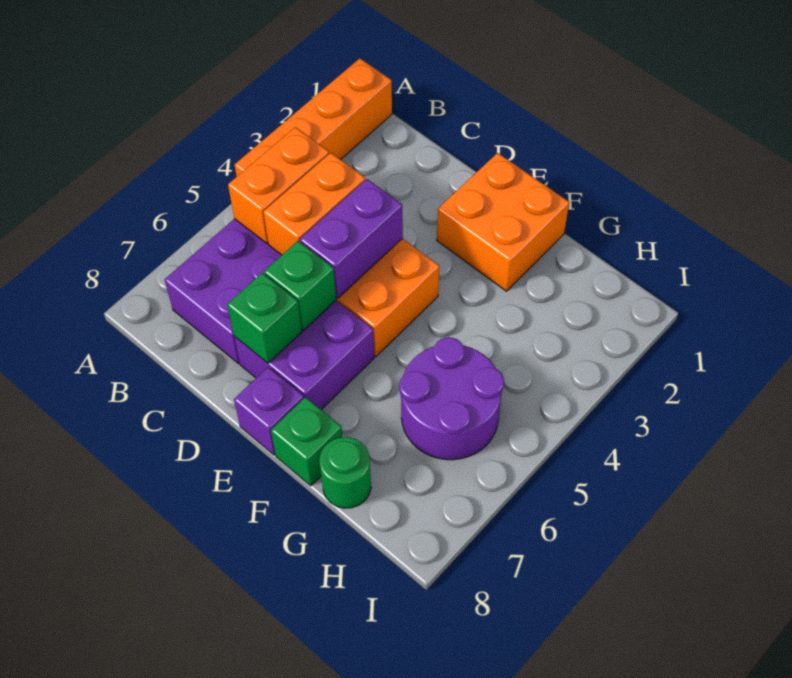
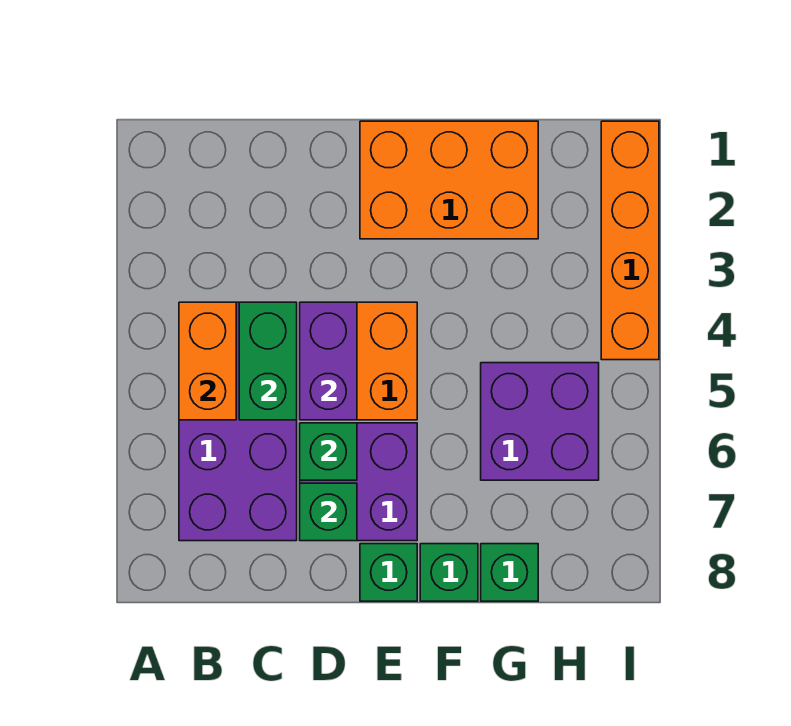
orange 1x4 brick [235,58,392,176] -> orange 1x4 brick moved to [601,121,659,360]
orange 1x2 brick [264,153,365,255] -> green 1x2 brick [239,302,297,420]
orange 2x2 brick [437,153,569,291] -> orange 2x3 brick [360,121,538,239]
purple 1x1 brick [234,367,304,455] -> green 1x1 brick [360,544,417,601]
purple 2x2 round brick [399,337,504,460] -> purple 2x2 brick [481,363,599,480]
green 1x1 round brick [320,437,371,508] -> green 1x1 brick [481,544,538,601]

